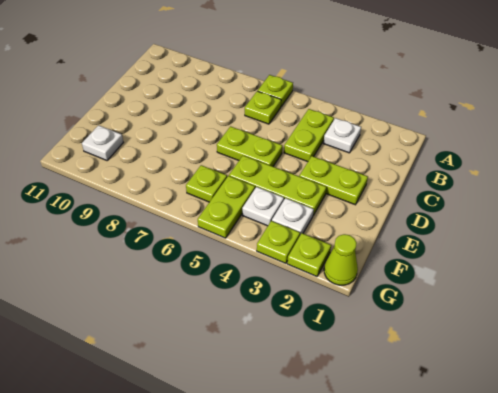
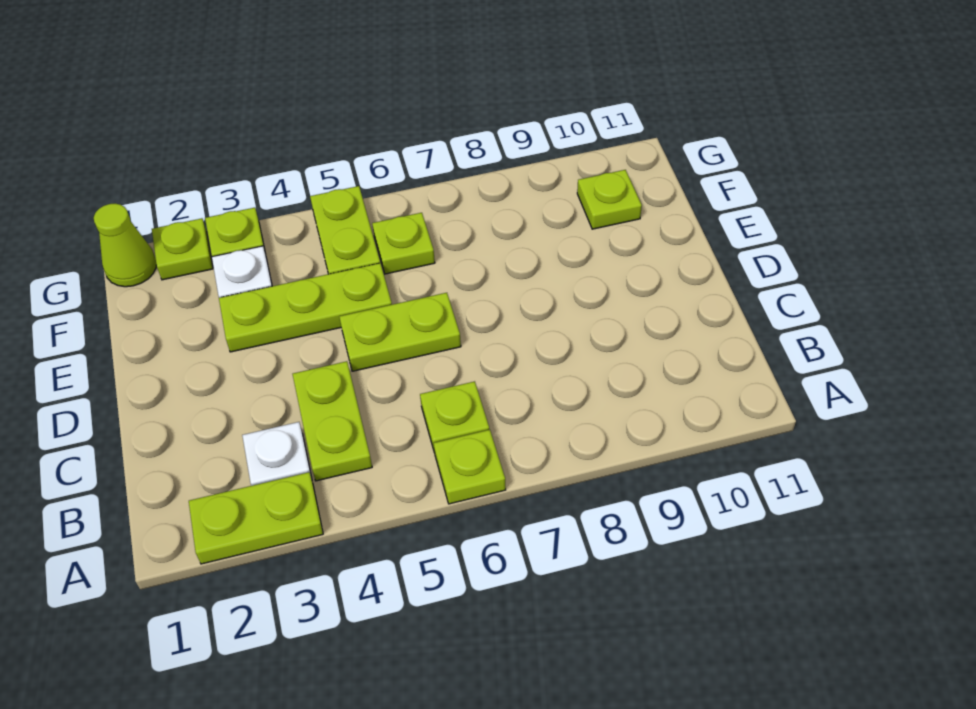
lime 1x2 plate [299,156,368,205] -> lime 1x2 plate moved to [189,472,323,564]
white 1x1 plate [242,187,284,226] -> none
white 1x1 plate [82,125,123,160] -> lime 1x1 plate [577,170,642,229]

